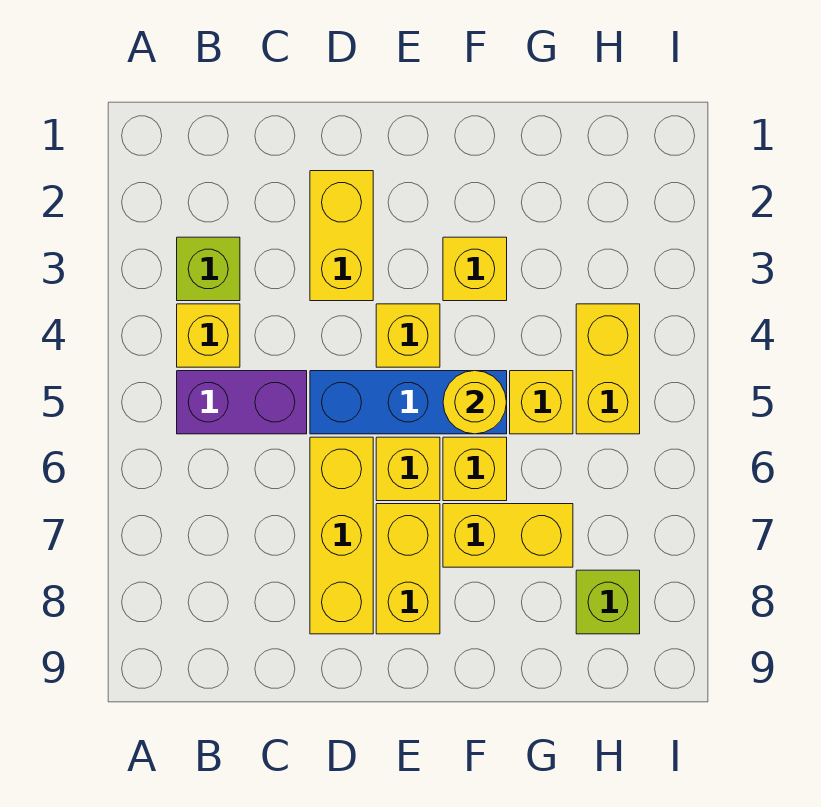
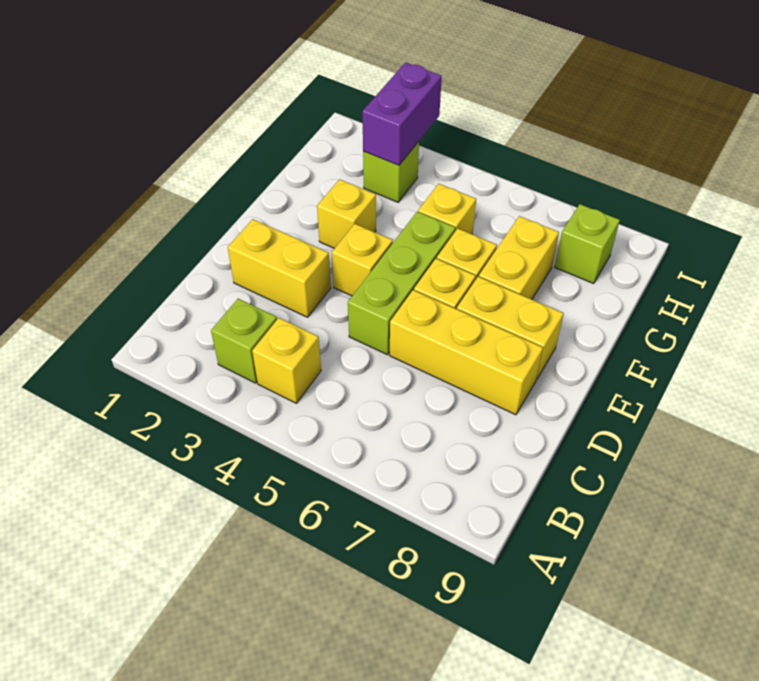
purple 1x2 brick [177,371,307,434] -> purple 1x2 brick moved to [362,62,442,165]
blue 1x3 brick [310,371,507,434] -> lime 1x3 brick [348,212,455,355]
yellow 1x1 round brick [443,371,507,434] -> none
none -> lime 1x1 brick [363,142,419,202]
yellow 1x2 brick [576,304,640,434] -> none

